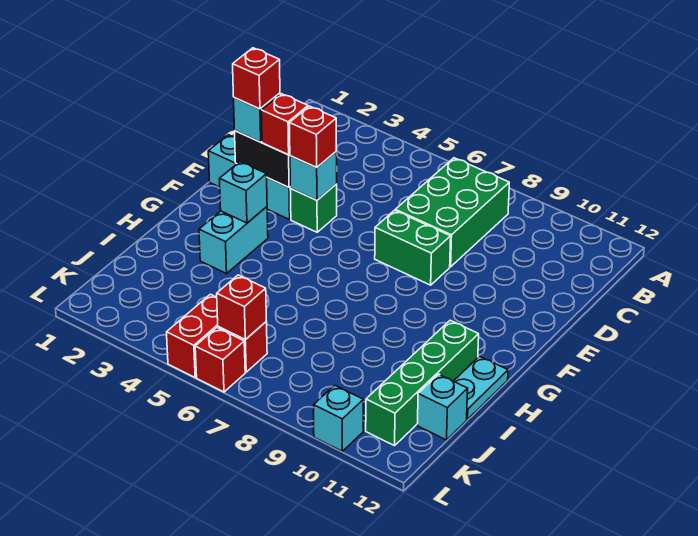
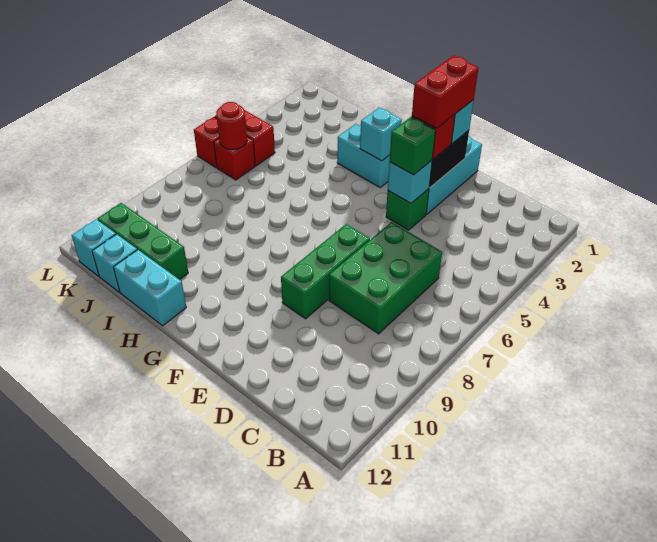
green 2x3 brick [395,158,509,267] -> green 2x3 brick turned to [329,222,442,334]
red 1x1 brick [233,48,280,109] -> red 1x2 brick [412,56,478,128]
red 1x1 brick [289,106,336,168] -> green 1x1 brick [390,117,436,175]
green 1x2 brick [375,210,451,285] -> green 1x3 brick [281,224,370,319]
green 1x4 brick [366,320,479,446] -> green 1x3 brick [97,203,188,280]
cyan 1x2 plate [454,356,508,419] -> cyan 1x2 brick [113,250,186,326]
red 1x1 brick [217,275,266,340] -> red 1x1 round brick [216,102,247,150]
cyan 1x1 brick [314,385,363,451] -> cyan 1x1 brick moved to [72,219,116,276]

